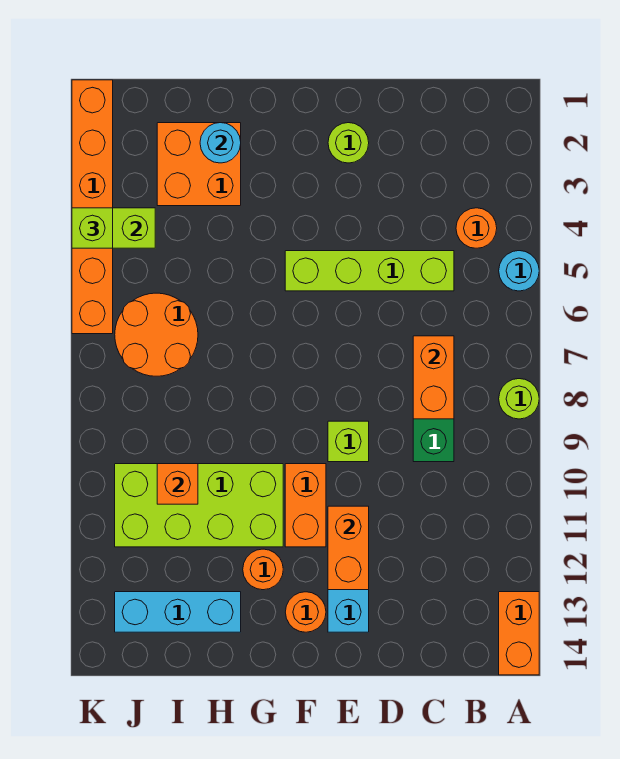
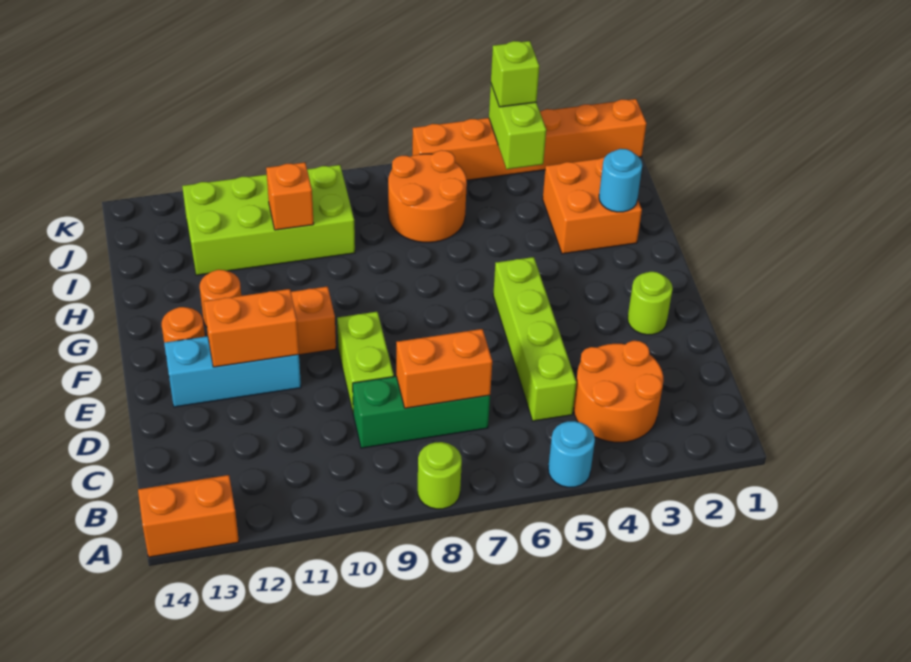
orange 1x1 round brick [456,208,497,248] -> orange 2x2 round brick [573,341,664,442]
lime 1x1 brick [328,421,369,462] -> lime 1x2 brick [337,312,394,412]
lime 2x4 brick [115,464,283,547] -> lime 2x4 brick turned to [182,165,355,275]
cyan 1x3 brick [115,592,241,632] -> none

